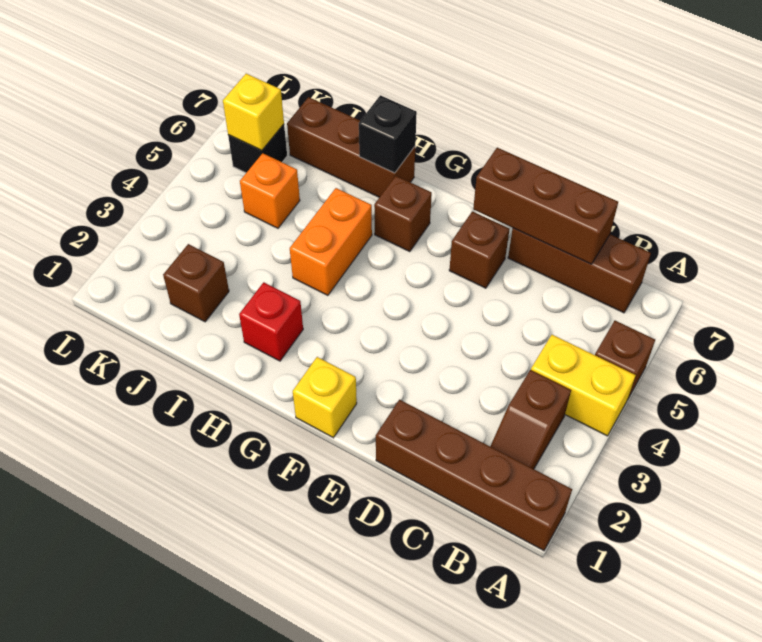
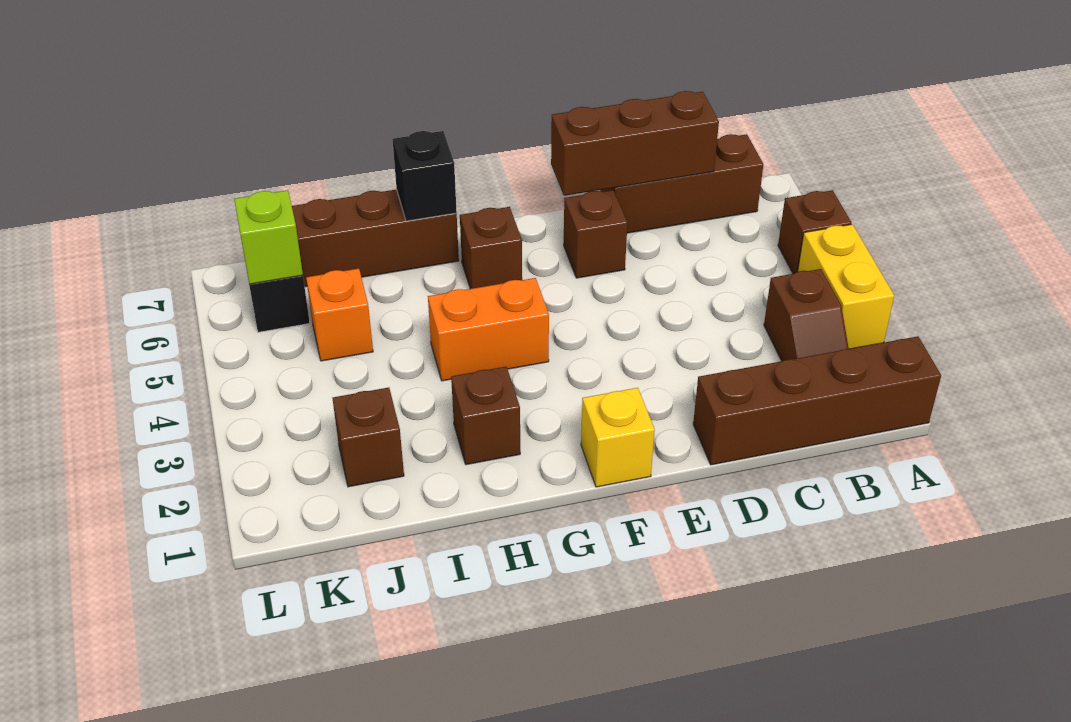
yellow 1x2 brick [531,335,636,436] -> yellow 1x2 brick turned to [798,224,894,349]
red 1x1 brick [239,282,303,361] -> brown 1x1 brick [451,367,520,465]
orange 1x2 brick [290,188,372,295] -> orange 1x2 brick turned to [428,278,549,381]
yellow 1x1 brick [223,74,284,151] -> lime 1x1 brick [234,190,303,284]

